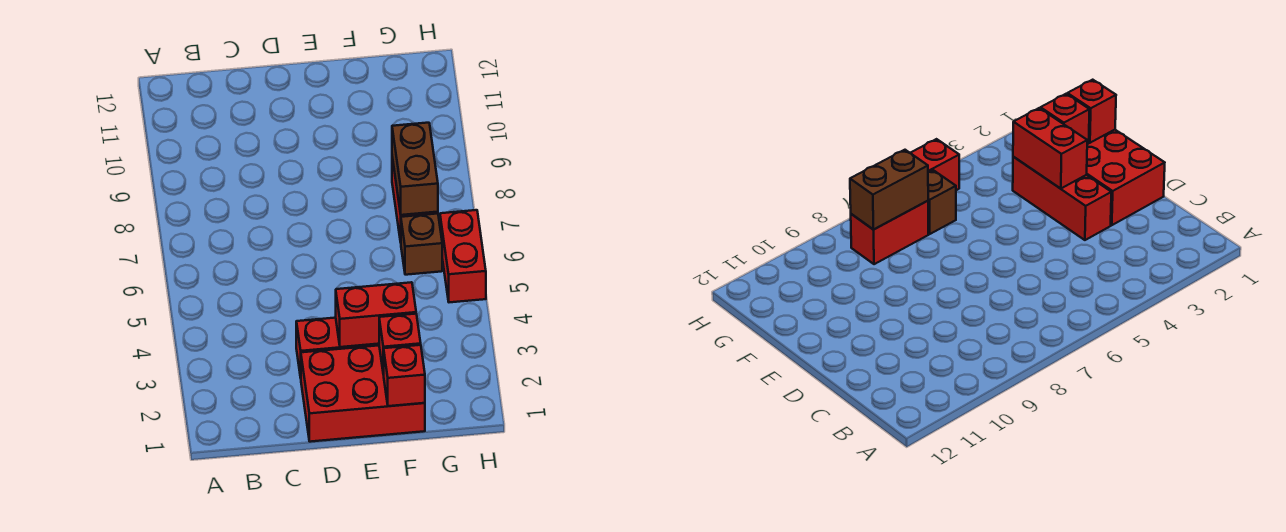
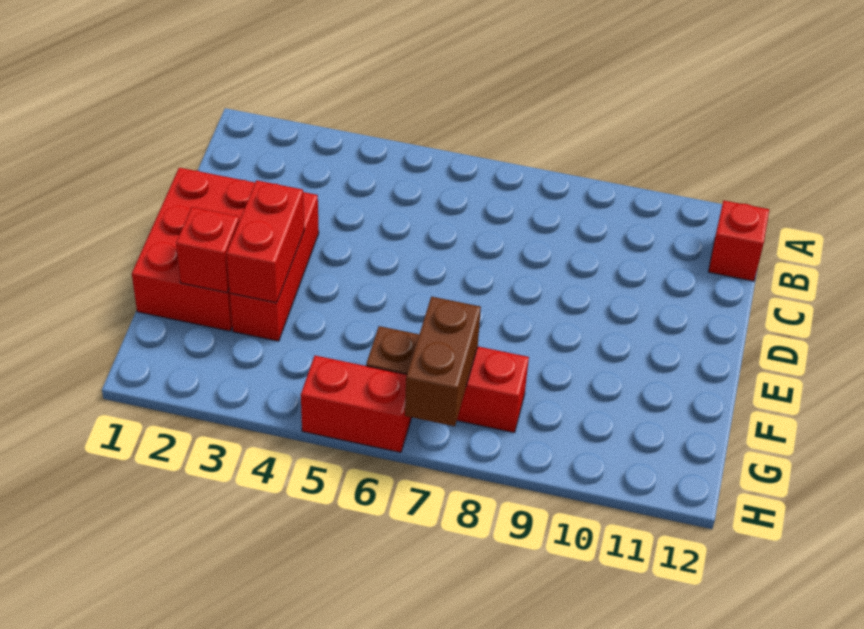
red 1x1 brick [384,345,425,406] -> red 1x1 brick moved to [709,201,769,281]
brown 1x2 brick [392,123,438,215] -> brown 1x2 brick turned to [405,297,481,426]

